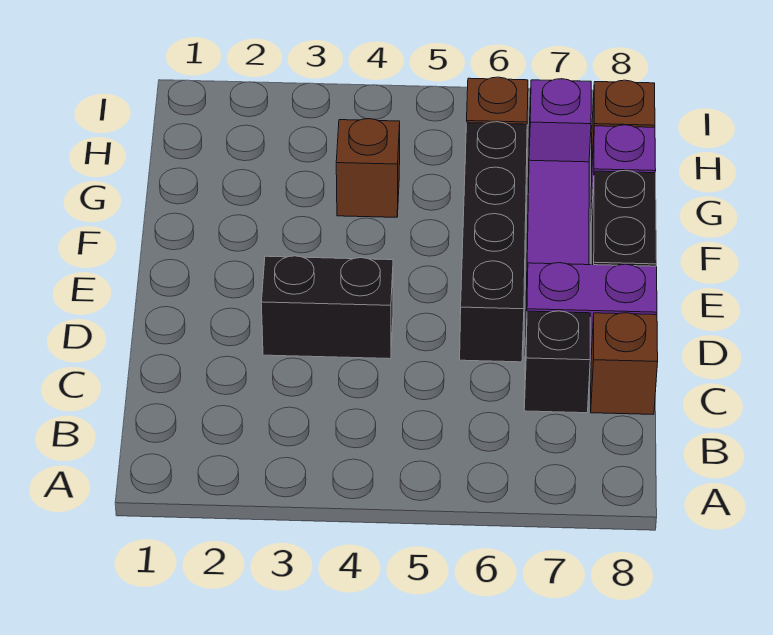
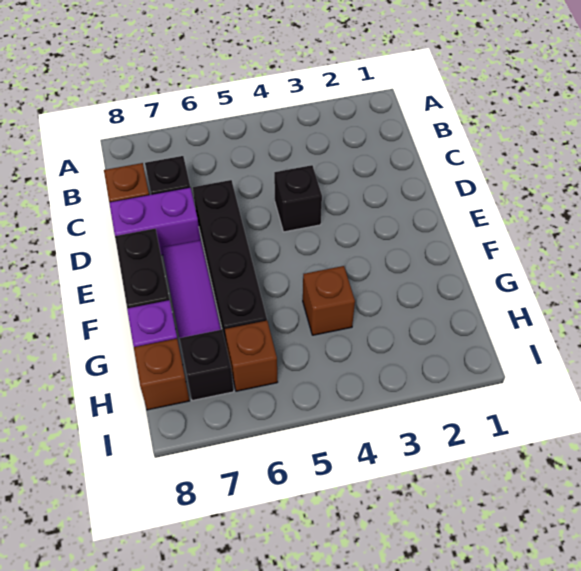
black 1x2 brick [261,256,393,359] -> black 1x1 brick [274,165,322,232]
purple 1x1 brick [529,79,591,162] -> black 1x1 brick [179,330,234,401]

